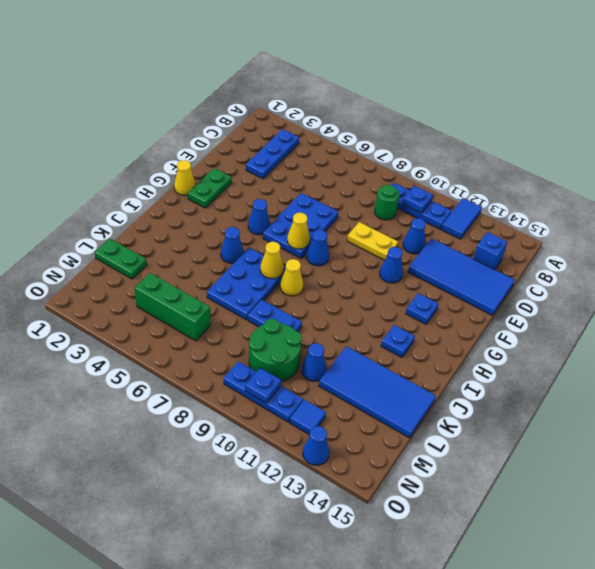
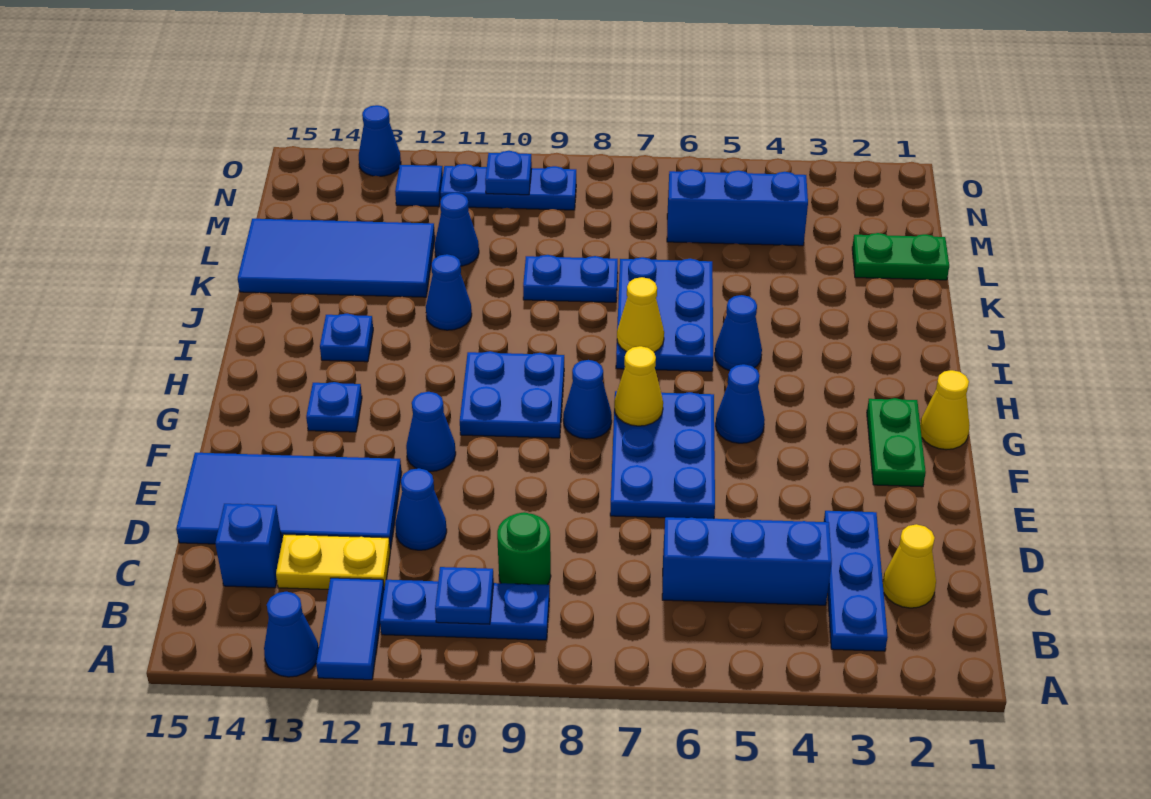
none -> blue 1x1 cone [264,592,319,677]
none -> blue 1x3 brick [662,517,832,605]
yellow 1x2 plate [347,222,398,260] -> yellow 1x2 plate moved to [276,534,390,589]
none -> blue 2x2 plate [460,351,564,438]
yellow 1x1 cone [280,259,303,296] -> yellow 1x1 cone moved to [883,524,936,608]
none -> blue 1x1 cone [426,254,472,330]
green 2x2 round brick [249,319,302,381] -> none
green 1x3 brick [135,273,211,341] -> blue 1x3 brick [667,169,808,246]

